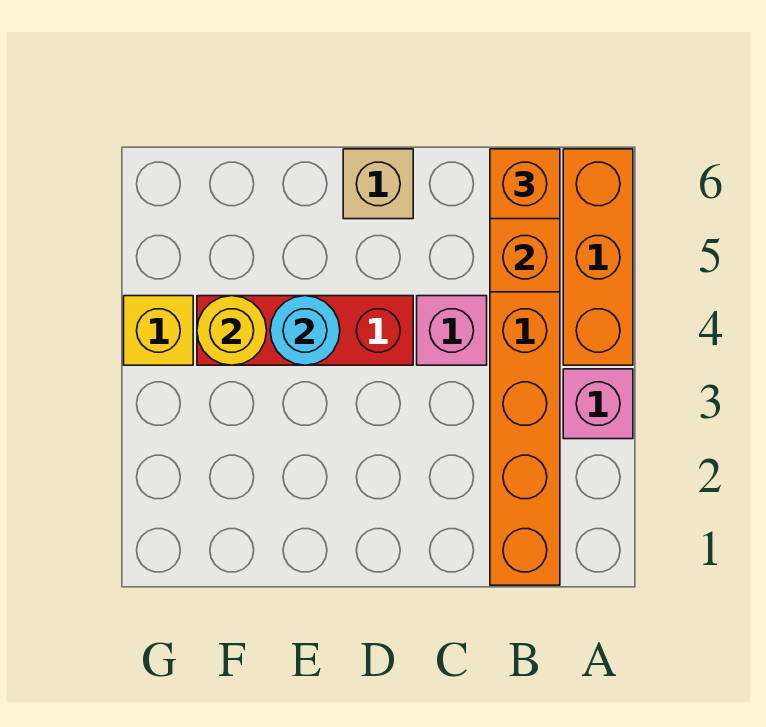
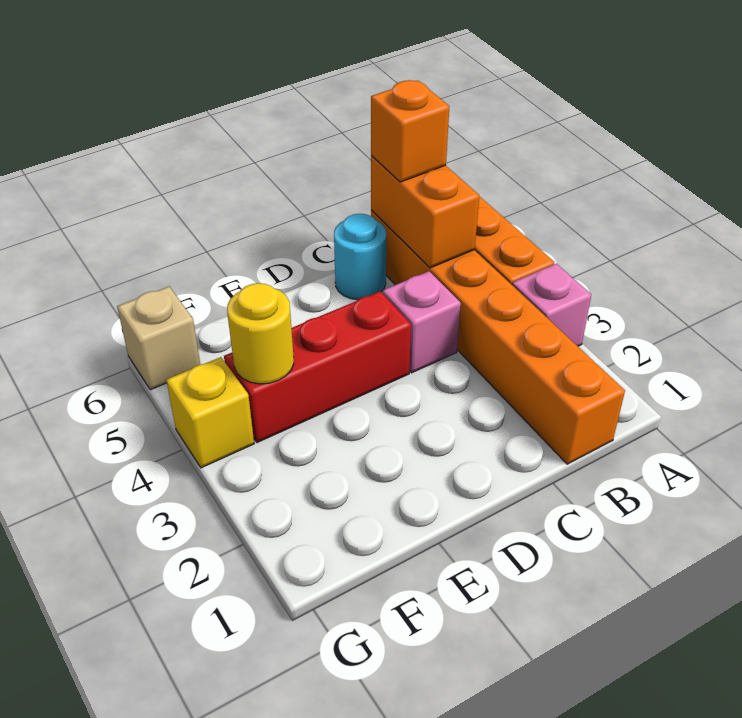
tan 1x1 brick [343,149,413,219] -> tan 1x1 brick moved to [117,287,200,390]
cyan 1x1 round brick [270,296,340,365] -> cyan 1x1 round brick moved to [334,214,386,300]

